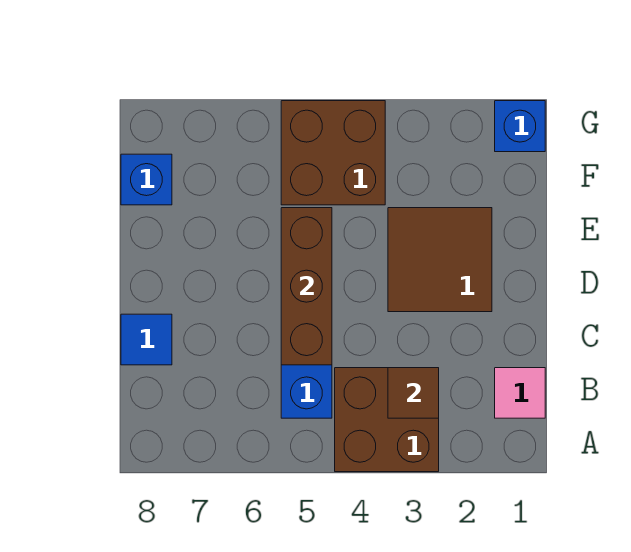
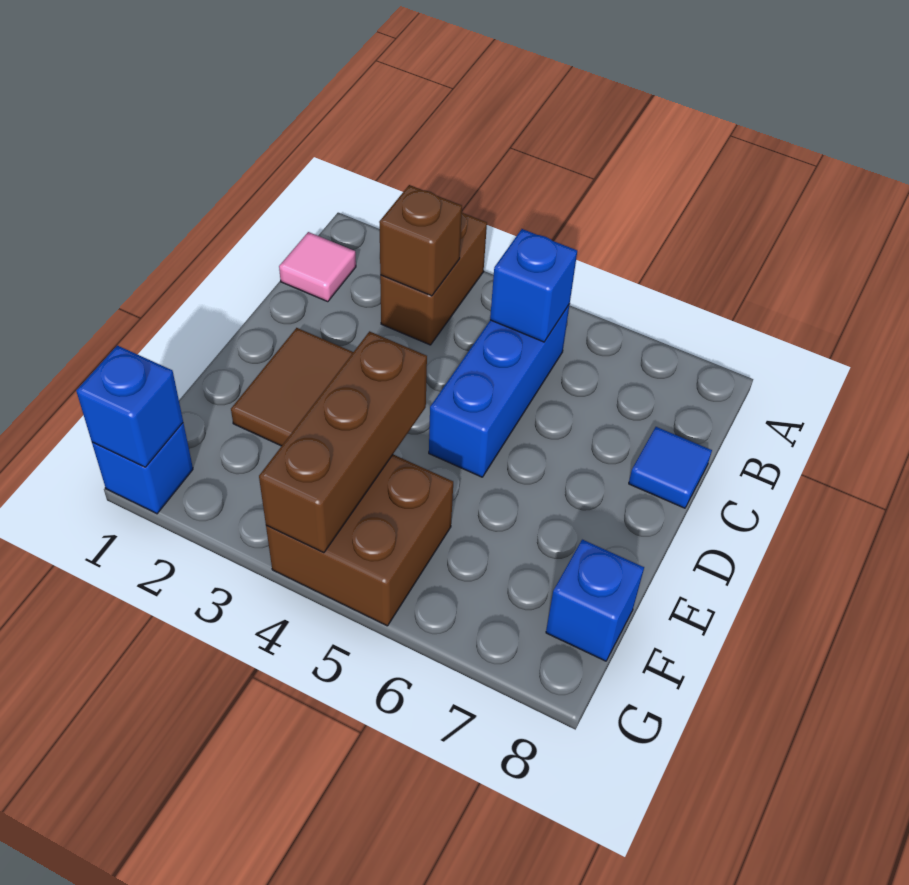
brown 2x2 brick [335,368,439,472] -> brown 1x2 brick [380,212,487,345]
brown 1x1 tile [388,368,439,418] -> brown 1x1 brick [379,185,462,296]
none -> blue 1x1 brick [490,229,577,342]
brown 1x3 brick [281,208,332,365] -> brown 1x3 brick moved to [259,331,427,553]
none -> blue 1x1 brick [76,345,183,467]

